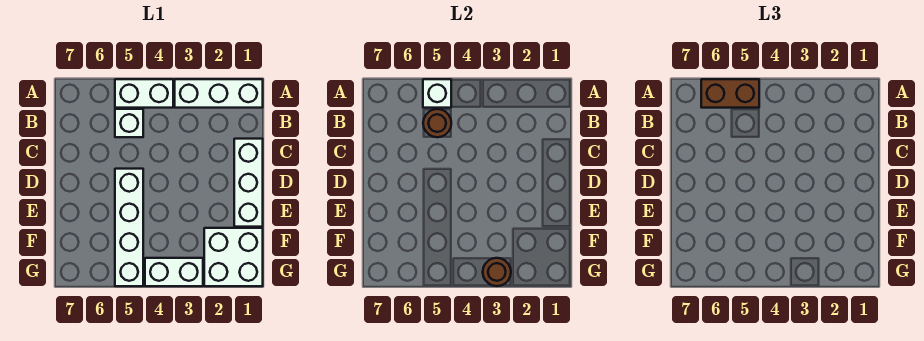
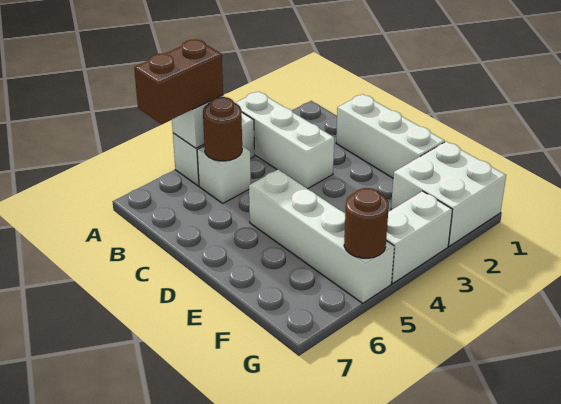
white 1x3 brick [175,79,263,108] -> white 1x3 brick turned to [236,92,334,189]
brown 1x1 round brick [483,258,511,286] -> brown 1x1 round brick moved to [344,188,389,258]

